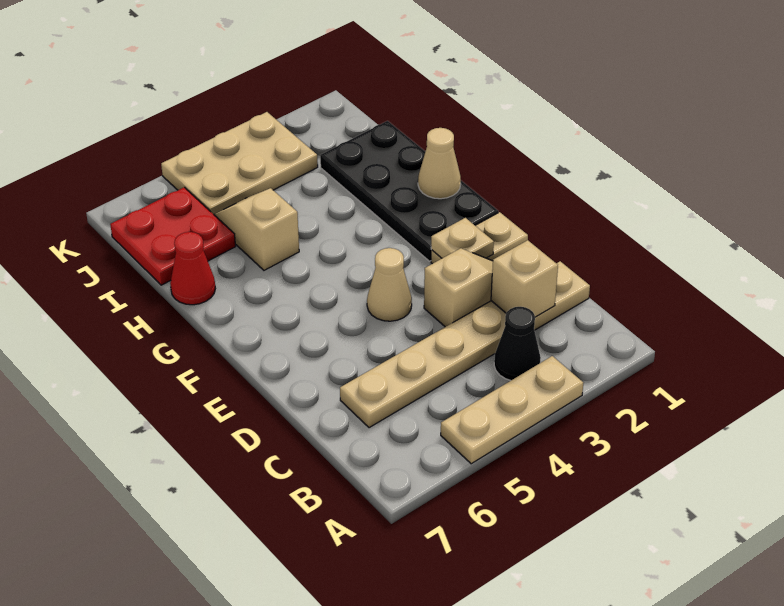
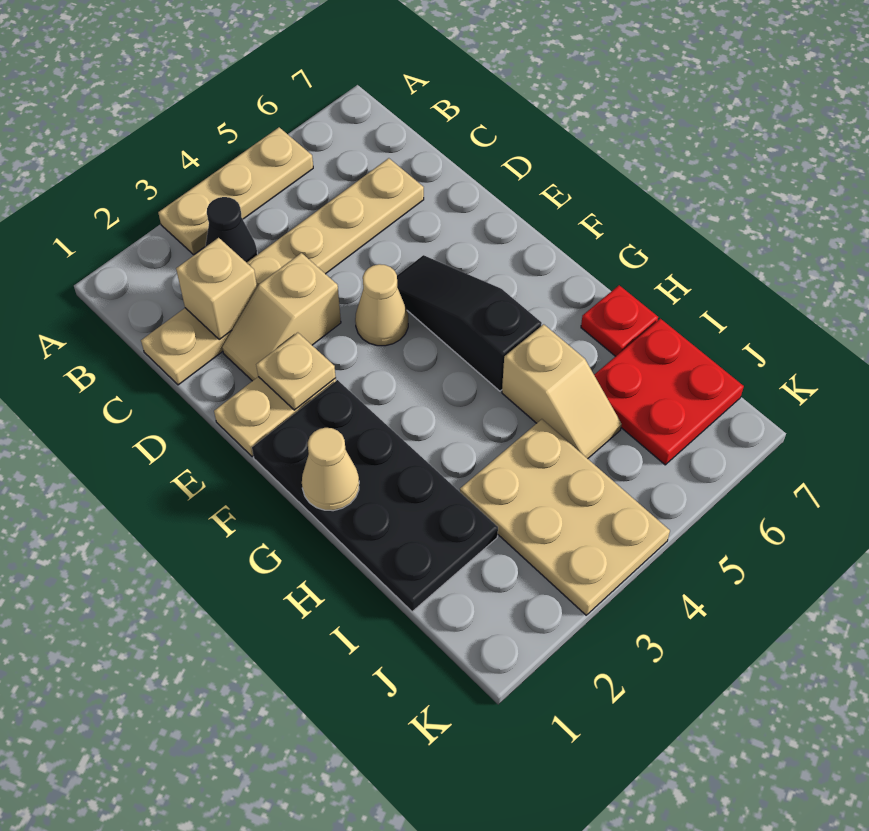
none -> black 1x3 slope [397,255,542,391]
red 1x1 cone [170,232,215,305] -> red 1x1 plate [581,285,658,356]
tan 2x3 plate [161,112,318,214] -> tan 2x3 plate turned to [460,419,670,615]

